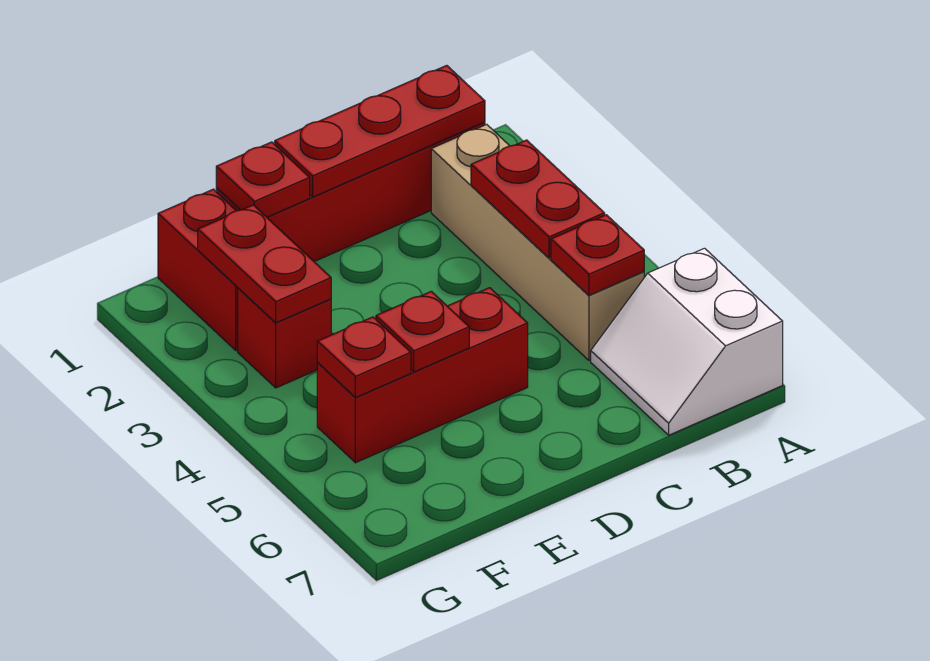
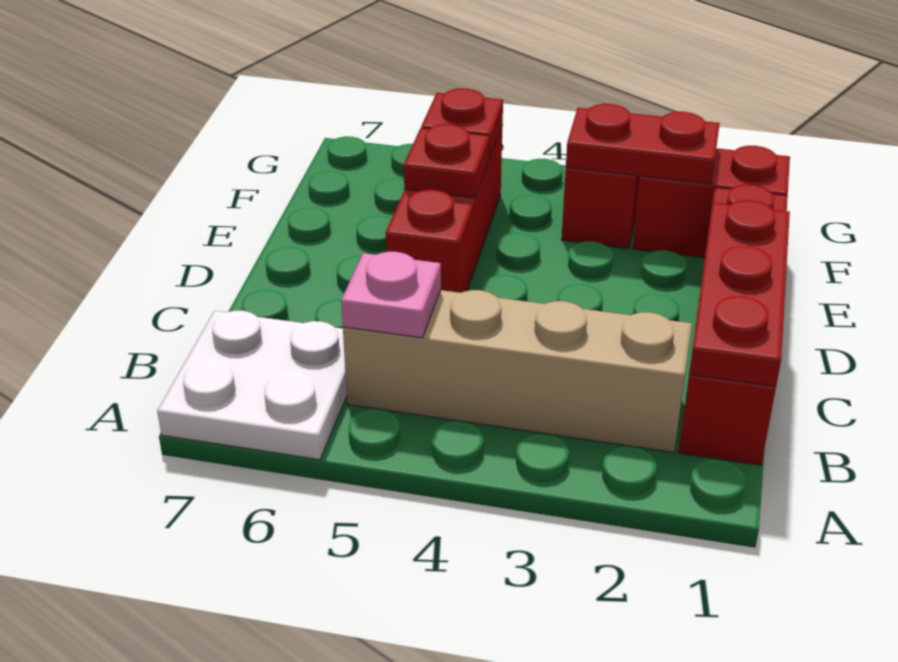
white 2x2 slope [591,248,783,435] -> white 2x2 plate [157,311,347,460]
red 1x2 plate [471,140,605,258] -> none
red 1x1 plate [551,215,644,295] -> pink 1x1 plate [341,252,441,338]
red 1x1 plate [216,142,310,217] -> none

